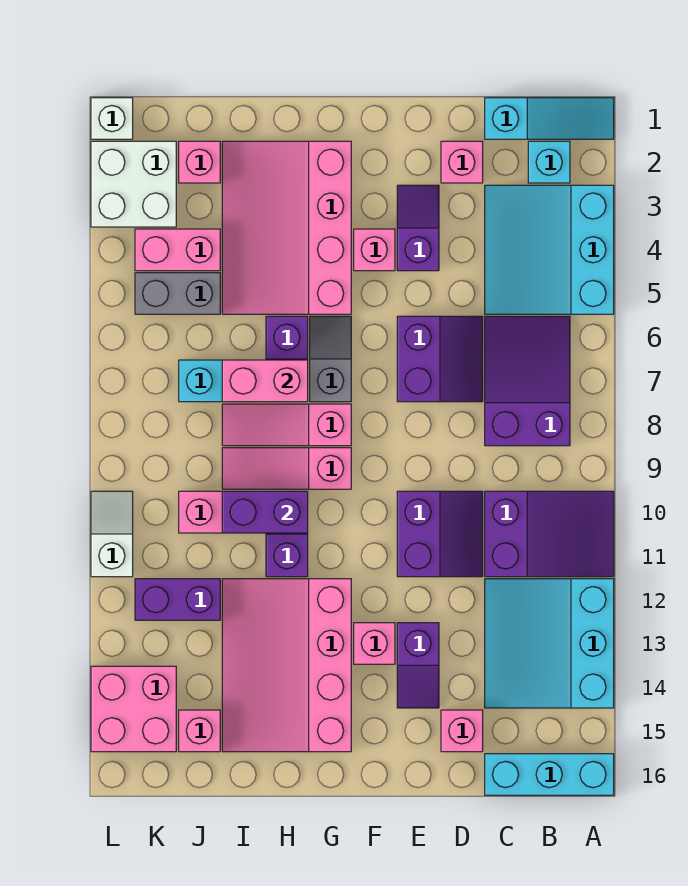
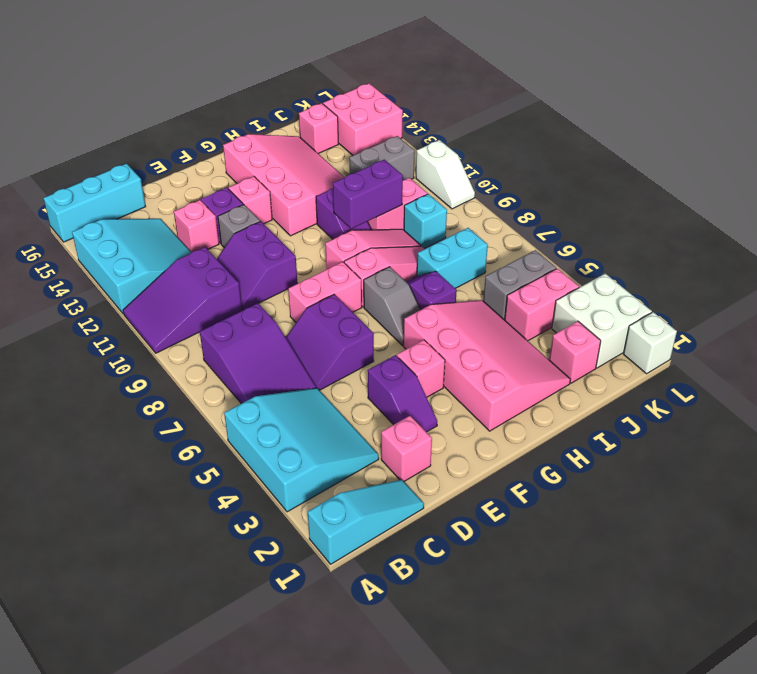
cyan 1x3 slope [485,98,614,139] -> cyan 1x3 slope turned to [308,480,424,564]
cyan 1x1 brick [528,141,570,183] -> cyan 1x1 brick moved to [404,194,447,249]
pink 1x1 brick [441,710,483,752] -> pink 1x1 brick moved to [174,200,219,252]
none -> grey 1x1 brick [218,205,260,248]
pink 1x2 brick [222,360,308,402] -> pink 1x2 brick moved to [288,262,362,322]
purple 1x2 brick [135,579,220,620] -> grey 1x2 brick [349,136,415,180]

